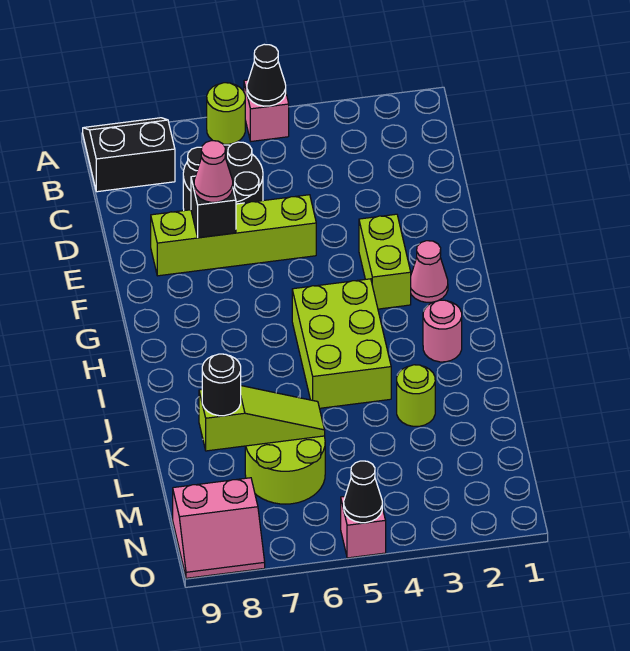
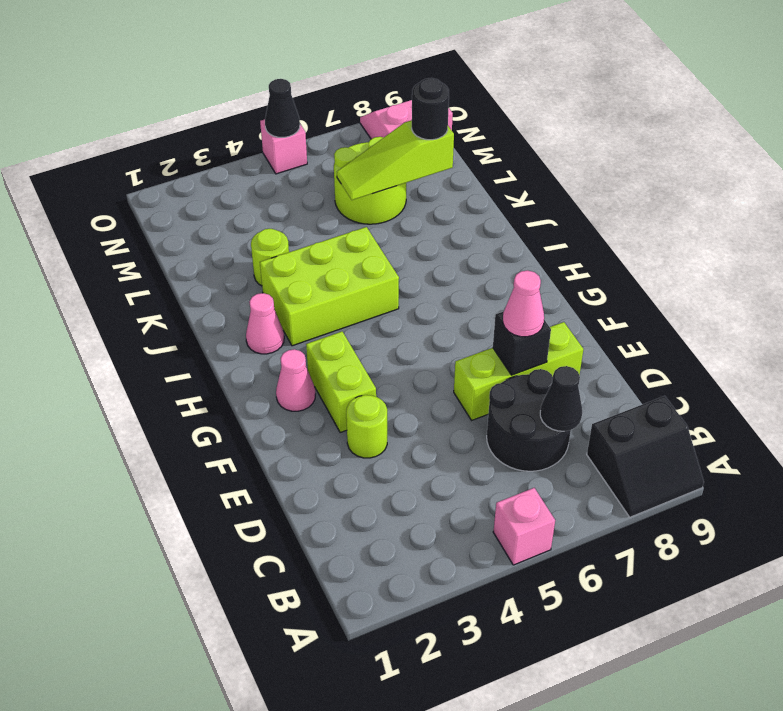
black 1x1 cone [247,44,286,106] -> black 1x1 cone moved to [540,366,582,431]
lime 1x1 round brick [207,83,245,144] -> lime 1x1 round brick moved to [346,395,387,458]
lime 1x4 brick [151,195,316,276] -> lime 1x3 brick [454,322,583,420]
lime 2x3 brick [292,279,391,408] -> lime 2x3 brick turned to [260,227,399,346]
pink 1x1 round brick [423,300,462,362] -> pink 1x1 cone [246,293,284,354]

